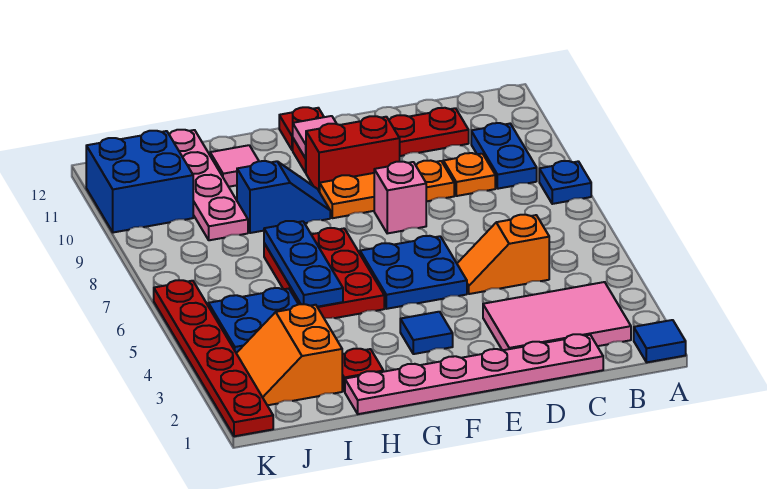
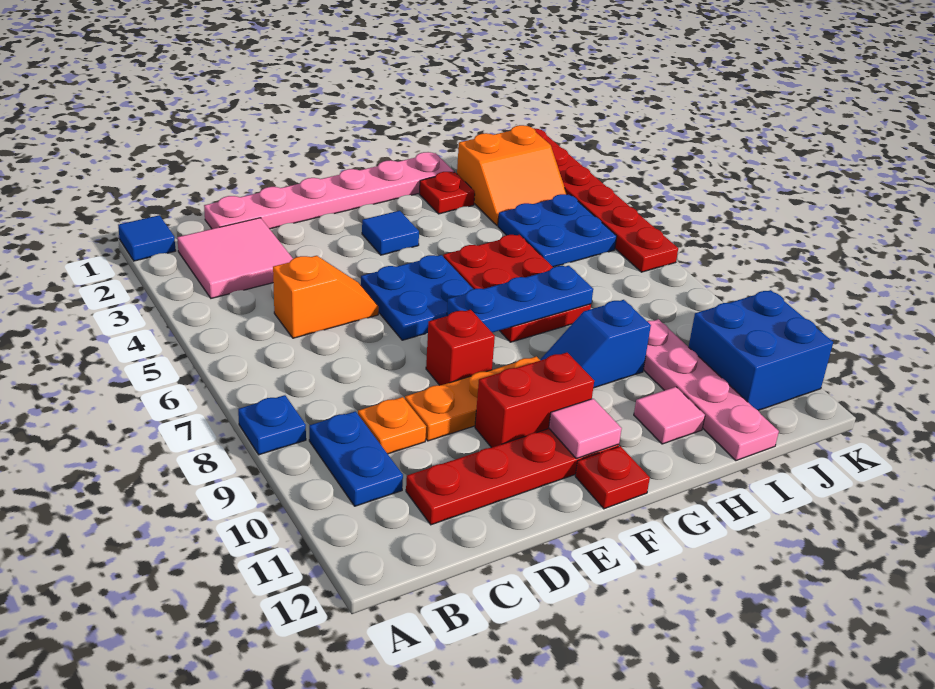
pink 2x3 tile [483,282,631,350] -> pink 2x2 tile [177,218,293,298]
pink 1x1 brick [374,162,426,233] -> red 1x1 brick [426,310,495,385]
blue 1x3 plate [264,221,343,307] -> blue 1x3 plate turned to [447,266,593,333]
orange 2x2 slope [236,304,342,405] -> orange 2x2 slope turned to [457,125,567,226]

